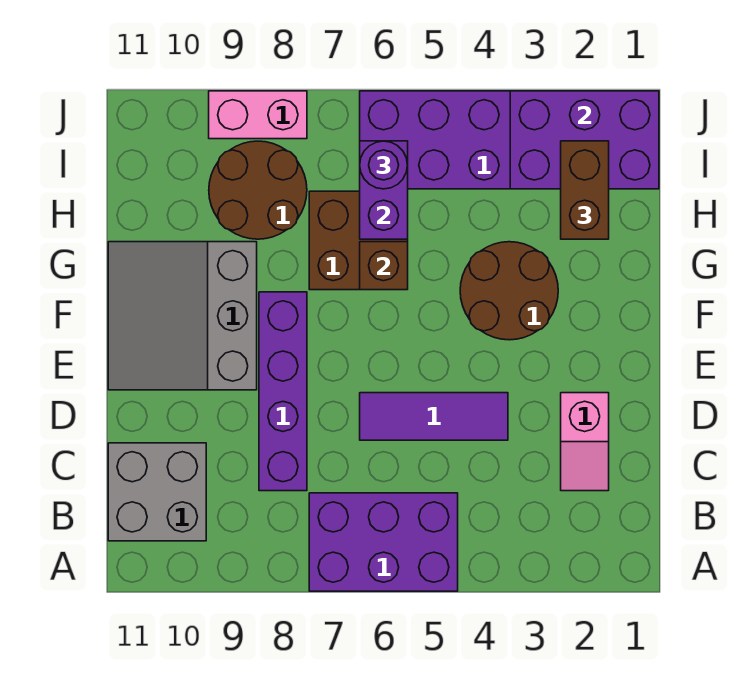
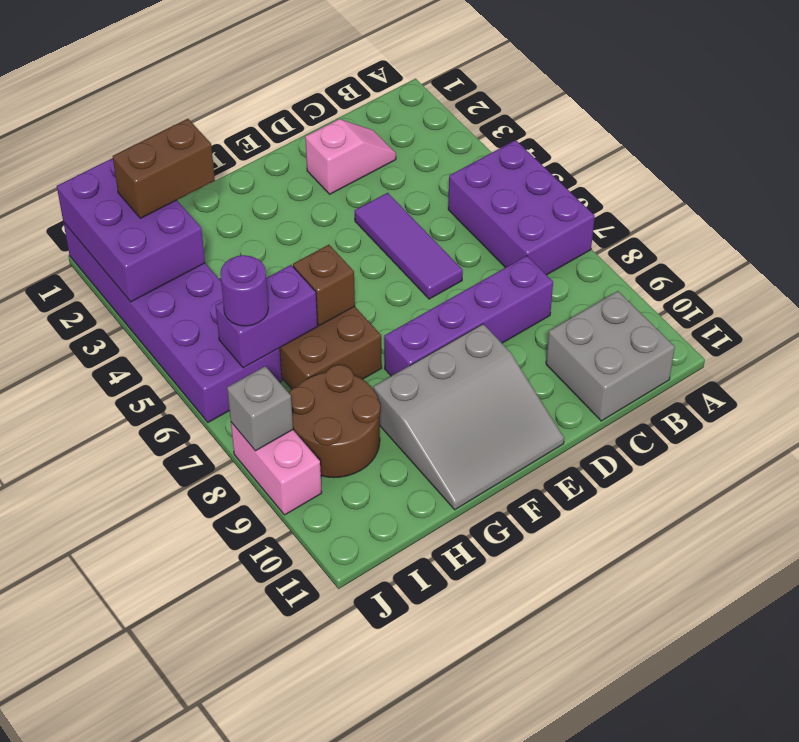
brown 2x2 round brick [460,242,558,340] -> none
none -> grey 1x1 brick [227,366,293,451]

